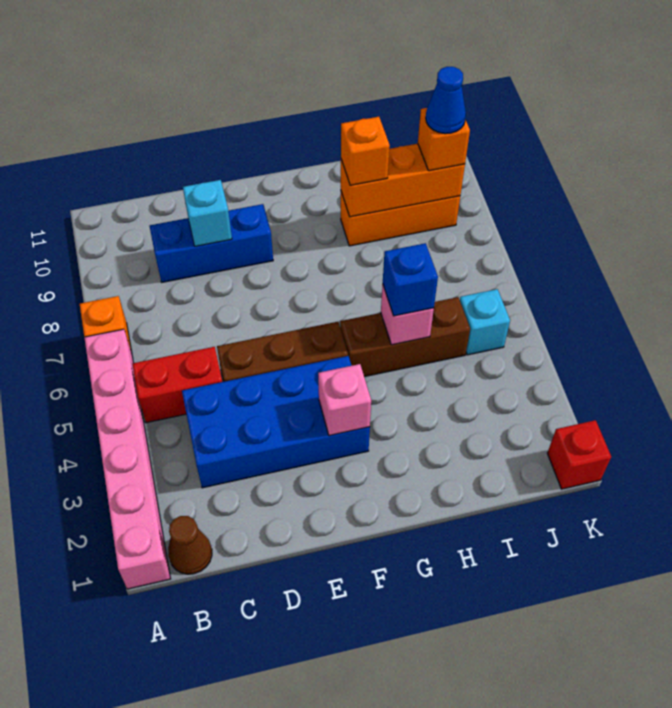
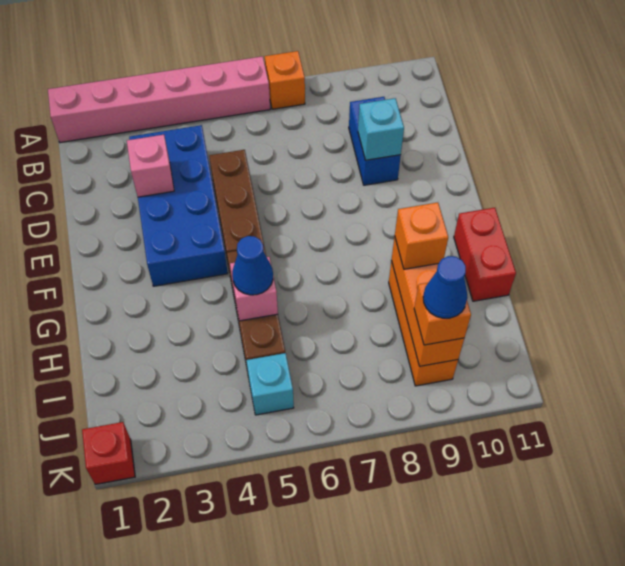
brown 1x1 cone [168,516,212,574] -> none
red 1x2 brick [133,347,222,423] -> red 1x2 brick moved to [454,208,516,301]
blue 1x3 brick [150,204,273,282] -> blue 1x2 brick [349,97,401,185]
pink 1x1 brick [318,364,371,436] -> pink 1x1 brick moved to [127,135,174,197]
blue 1x1 brick [383,243,438,316] -> blue 1x1 cone [232,236,273,295]

